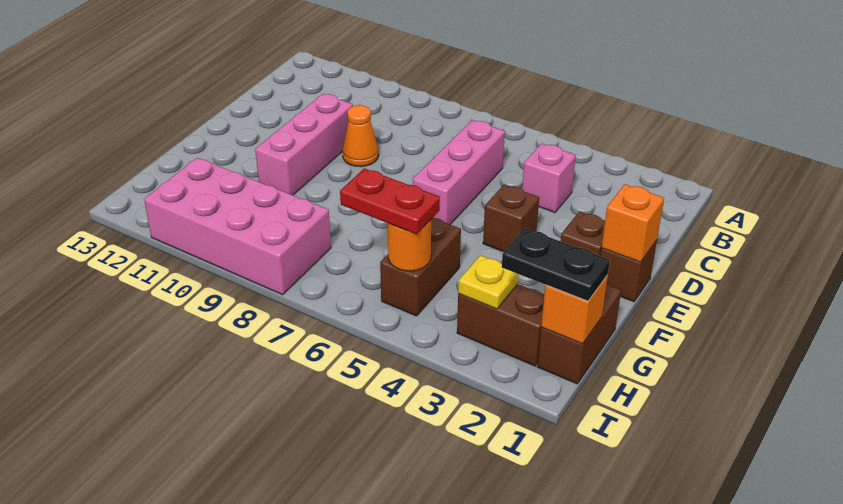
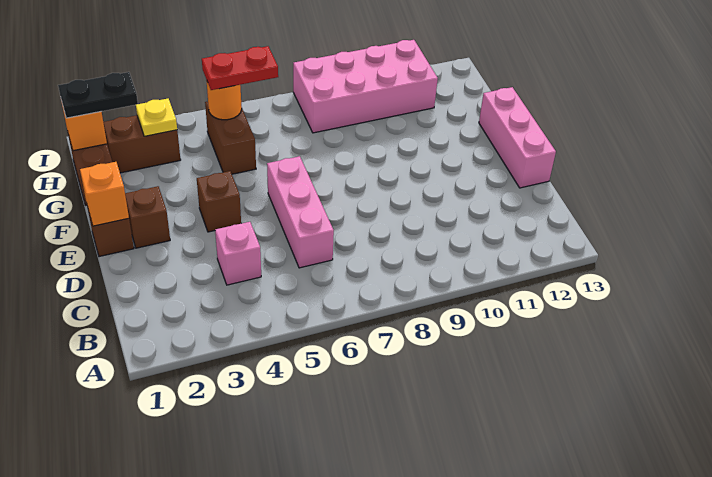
orange 1x1 cone [342,105,379,167] -> none
pink 1x3 brick [255,94,353,195] -> pink 1x3 brick moved to [479,87,556,188]

